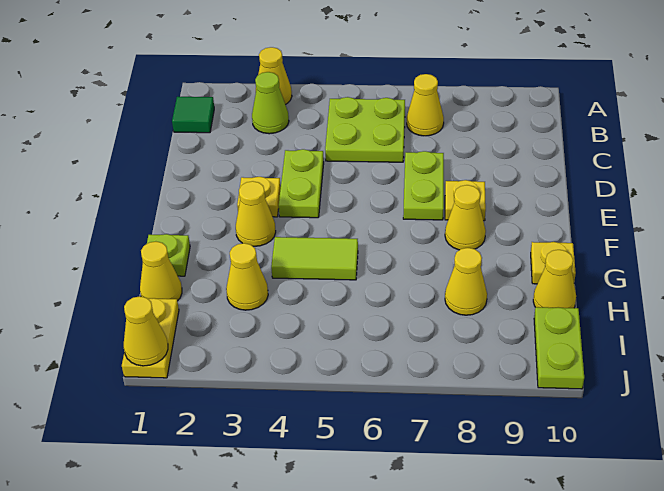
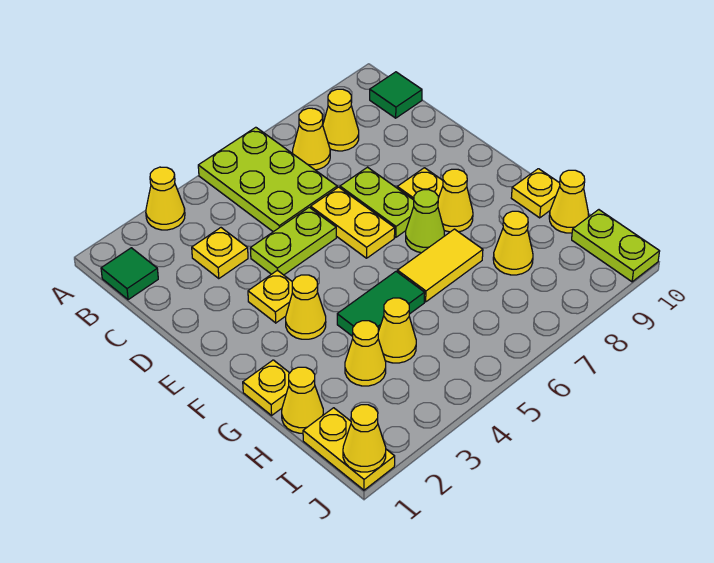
lime 1x1 cone [252,72,289,134] -> lime 1x1 cone moved to [406,190,444,253]
lime 2x2 plate [325,97,405,162] -> lime 2x3 plate [198,127,337,232]
none -> yellow 1x1 cone [323,89,359,151]
none -> green 1x1 tile [370,72,422,118]
none -> yellow 1x1 plate [192,228,248,279]
lime 1x2 plate [279,149,324,218] -> lime 1x2 plate turned to [250,207,336,275]
none -> yellow 1x2 plate [311,187,395,258]
lime 1x1 plate [147,234,190,276] -> yellow 1x1 plate [243,360,289,415]
lime 1x2 tile [271,237,358,280] -> green 1x2 tile [337,272,425,336]
none -> yellow 1x2 tile [397,229,483,302]
none -> yellow 1x1 cone [378,298,416,363]

